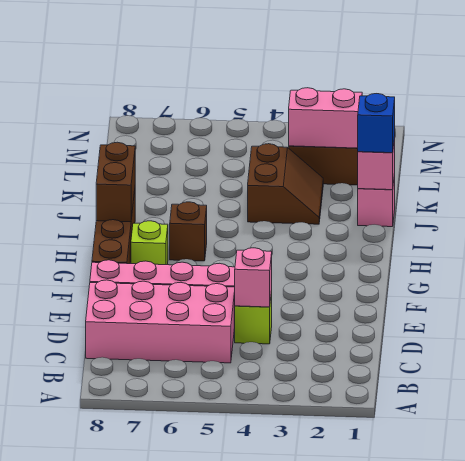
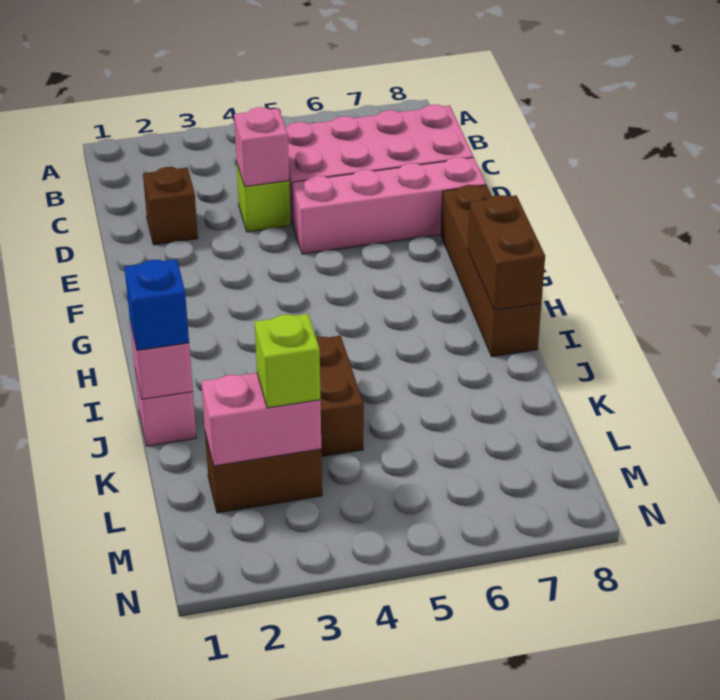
lime 1x1 brick [131,221,168,265] -> lime 1x1 brick moved to [255,314,321,408]
brown 1x1 brick [170,202,207,261] -> brown 1x1 brick moved to [143,167,198,245]

